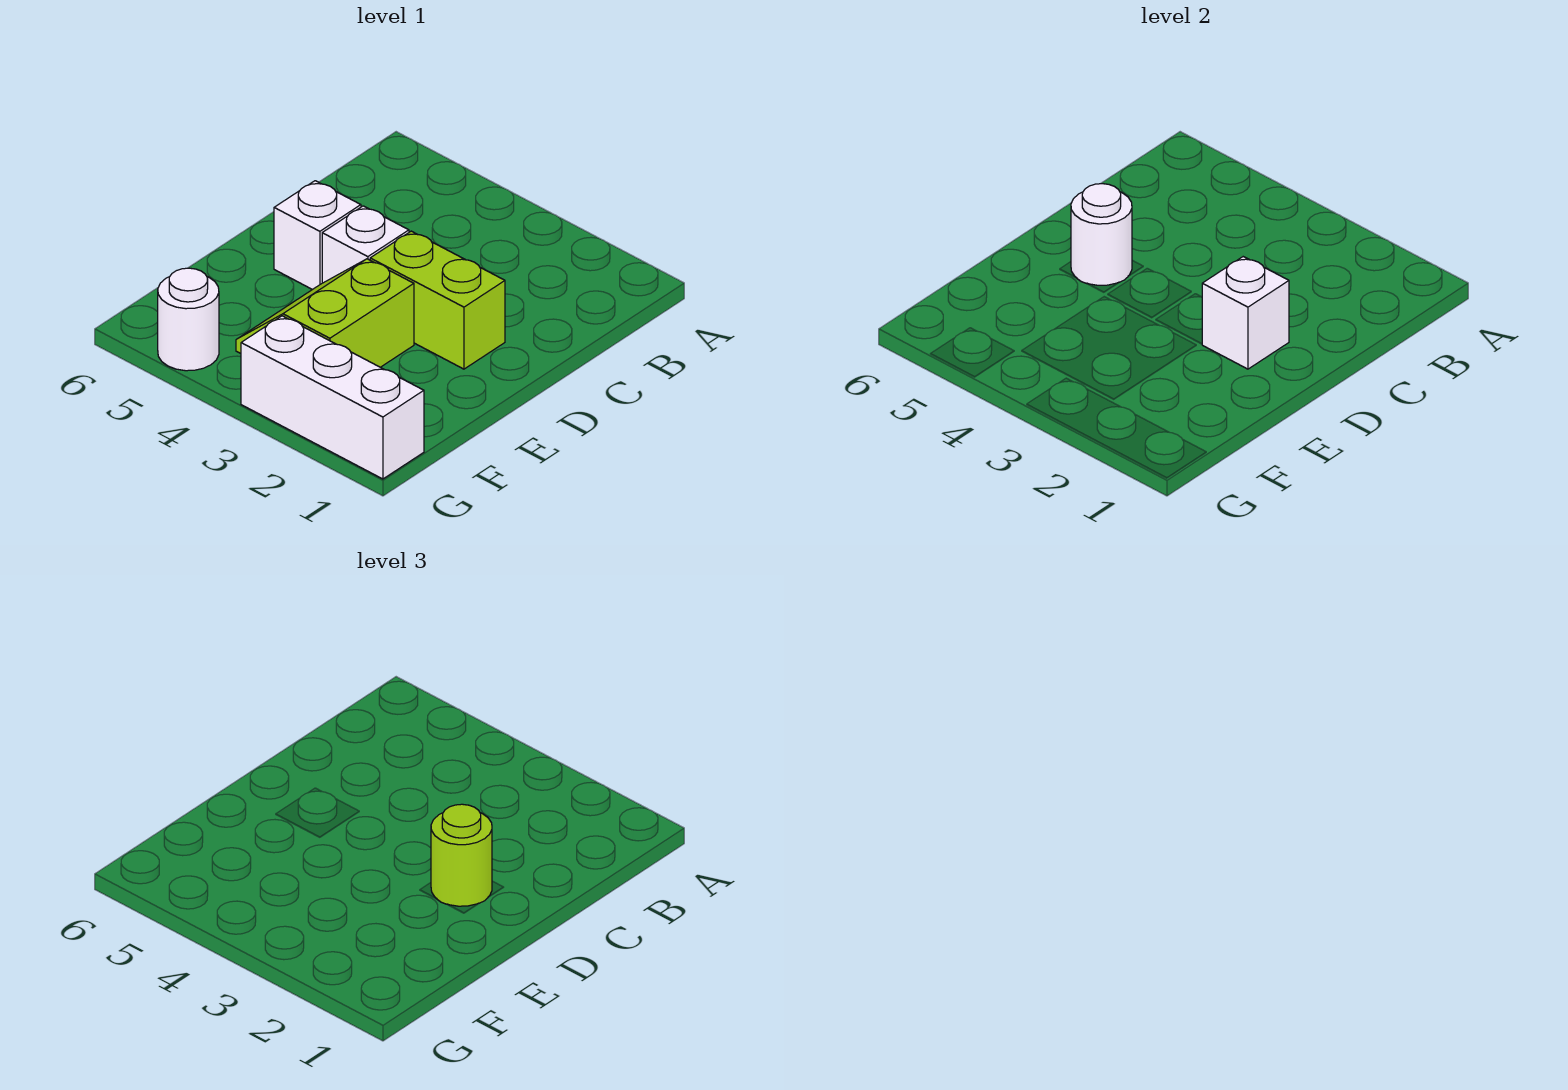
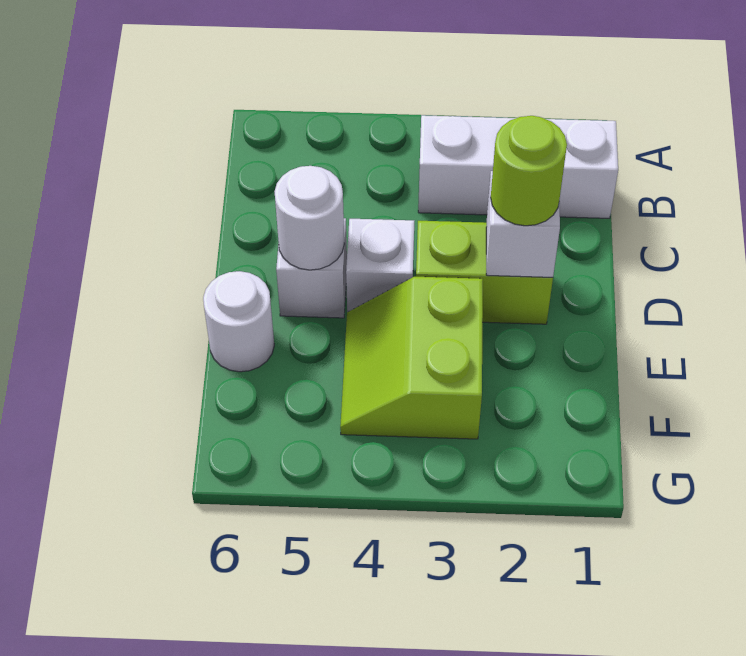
white 1x3 brick [241,316,424,479] -> white 1x3 brick moved to [418,115,618,218]
white 1x1 round brick [158,268,219,371] -> white 1x1 round brick moved to [203,271,274,372]

